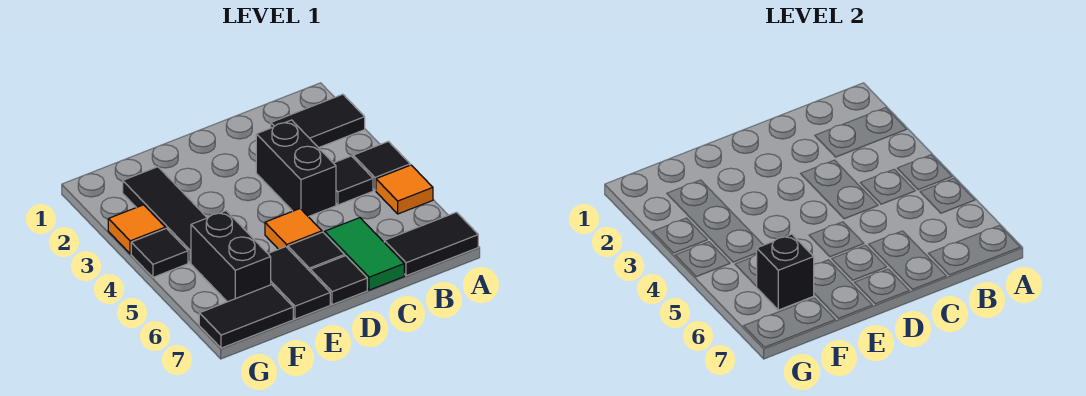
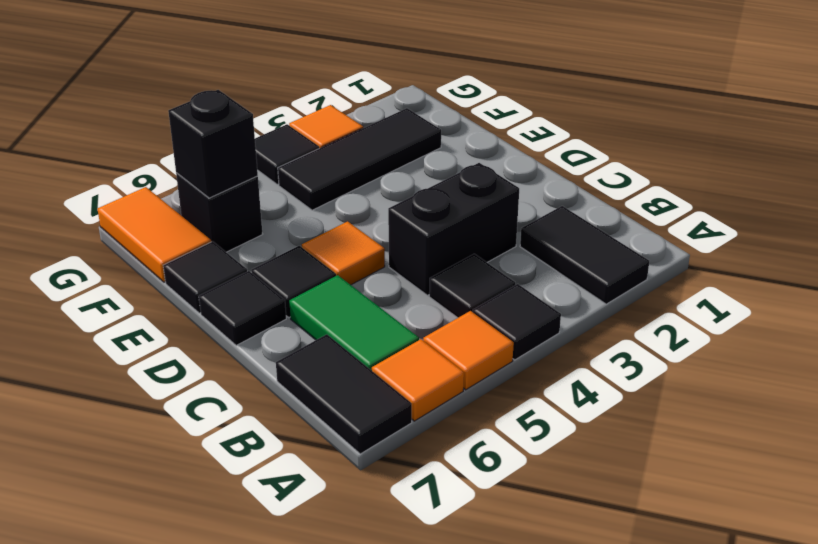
none -> orange 1x1 tile [372,339,464,421]
green 1x2 tile [325,218,404,290] -> green 1x2 tile turned to [289,275,419,371]
black 1x2 tile [268,247,330,319] -> black 1x1 tile [163,241,247,313]
black 1x2 brick [191,211,271,302] -> black 1x1 brick [176,173,262,252]
black 1x2 tile [199,285,293,348] -> orange 1x2 tile [98,187,211,282]

